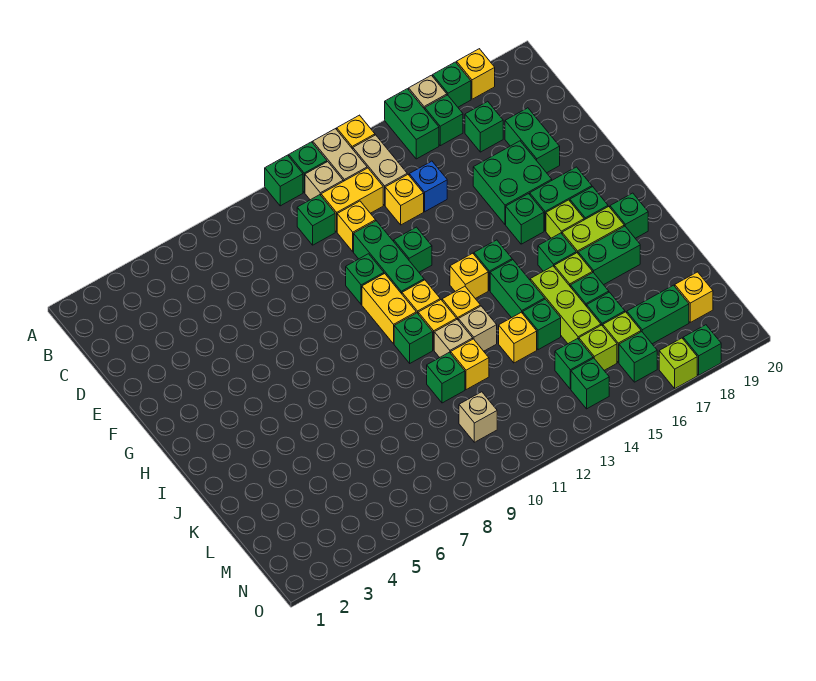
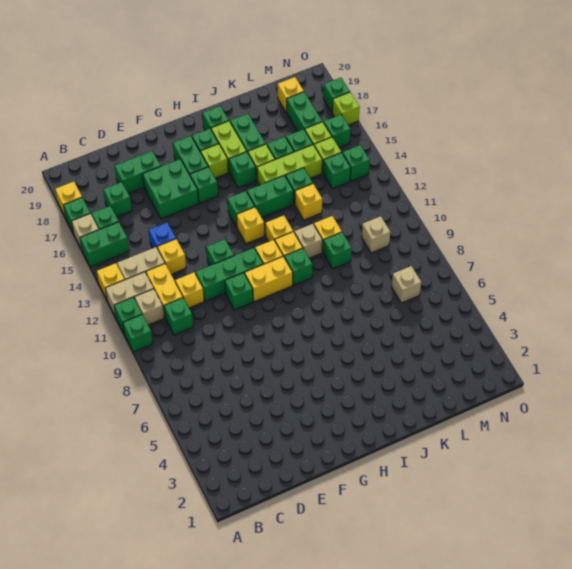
tan 1x1 brick [458,306,497,351] -> tan 1x1 brick moved to [392,266,421,303]

